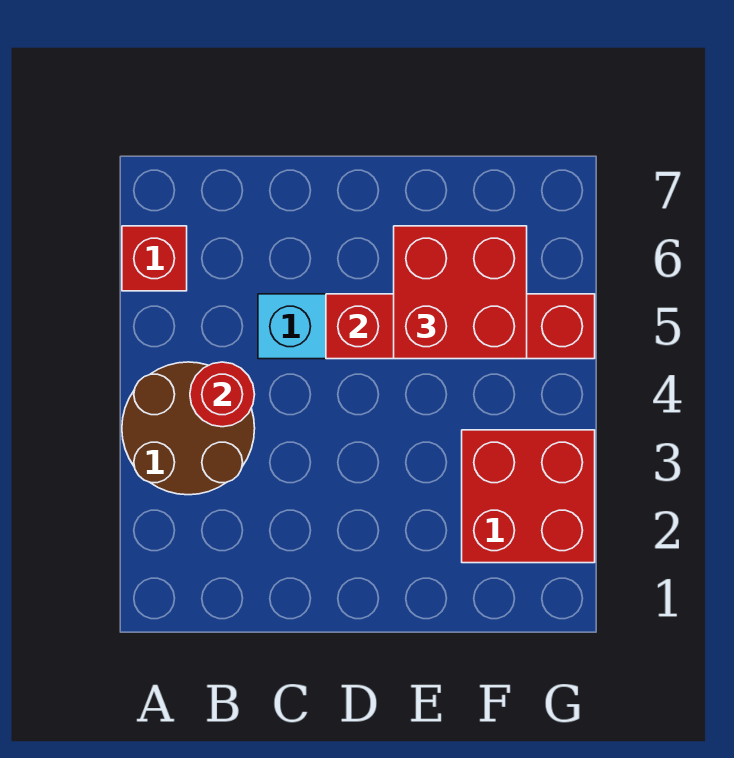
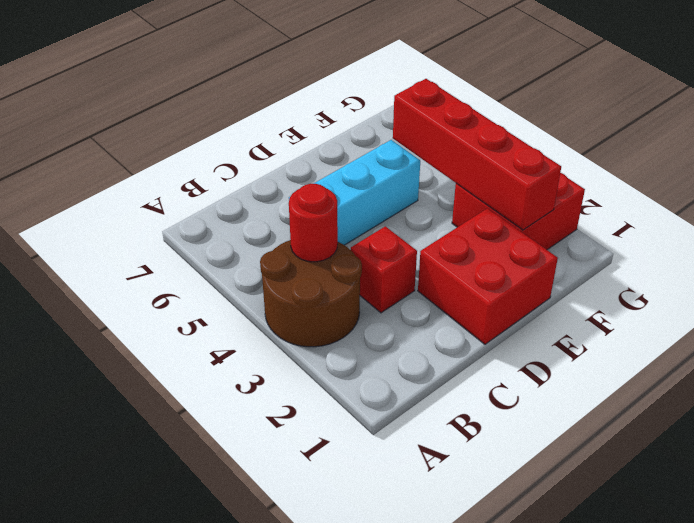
red 1x1 brick [122,226,187,291] -> red 1x1 brick moved to [351,226,417,313]
red 1x4 brick [326,294,595,359] -> red 1x4 brick turned to [393,79,561,230]
red 2x2 brick [394,226,527,359] -> red 2x2 brick moved to [418,208,558,344]

